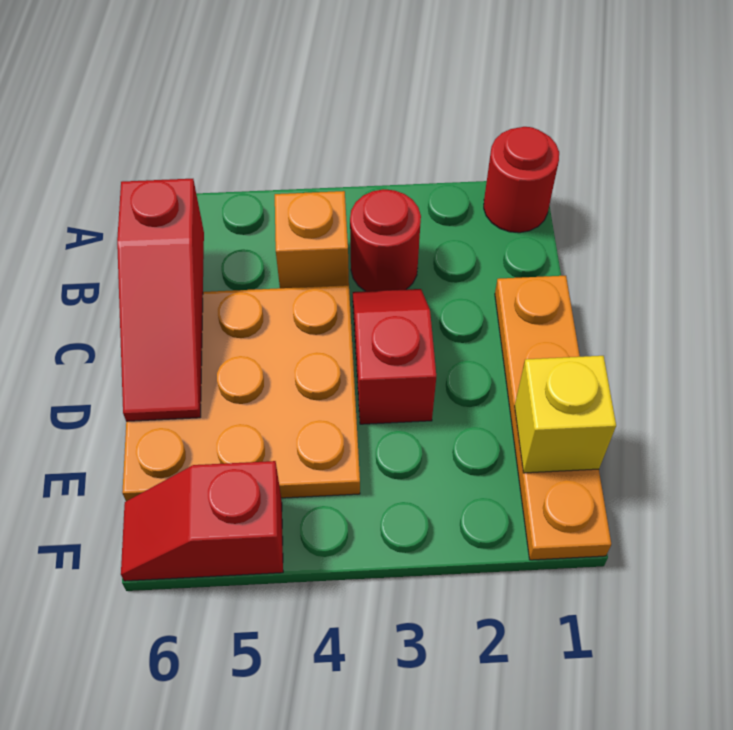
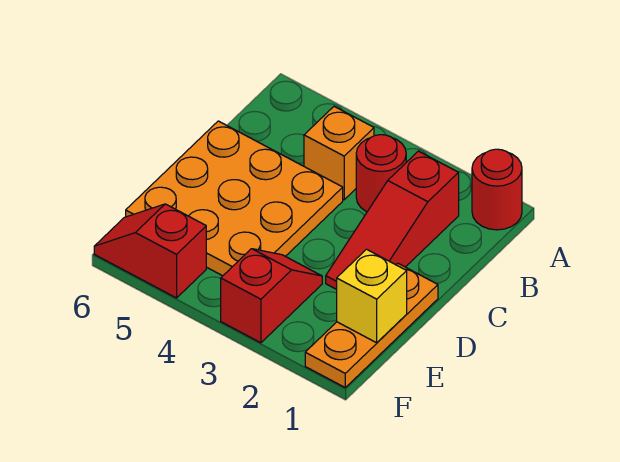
red 1x3 slope [117,179,204,421] -> red 1x3 slope moved to [326,151,459,289]
orange 1x4 plate [495,276,611,560] -> orange 1x3 plate [305,263,438,387]
red 1x2 slope [353,289,436,424] -> red 1x2 slope moved to [221,249,322,343]

